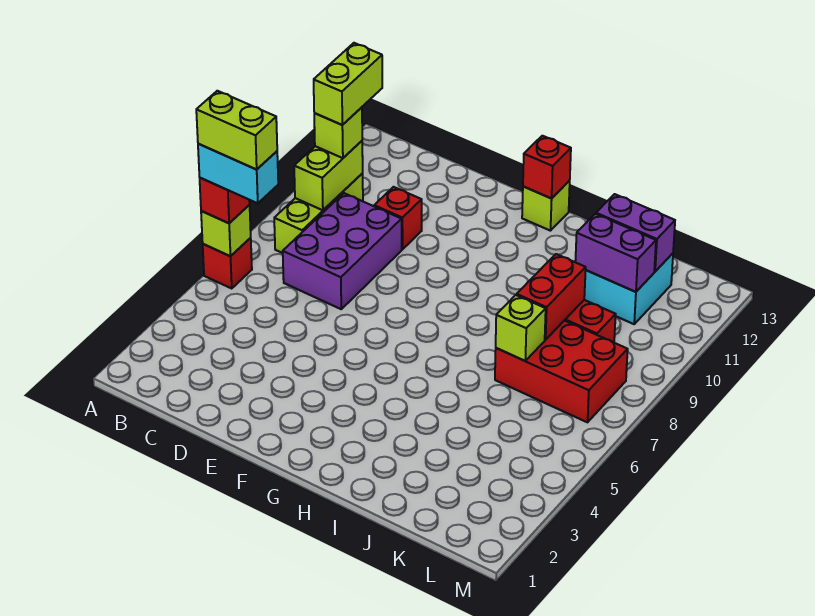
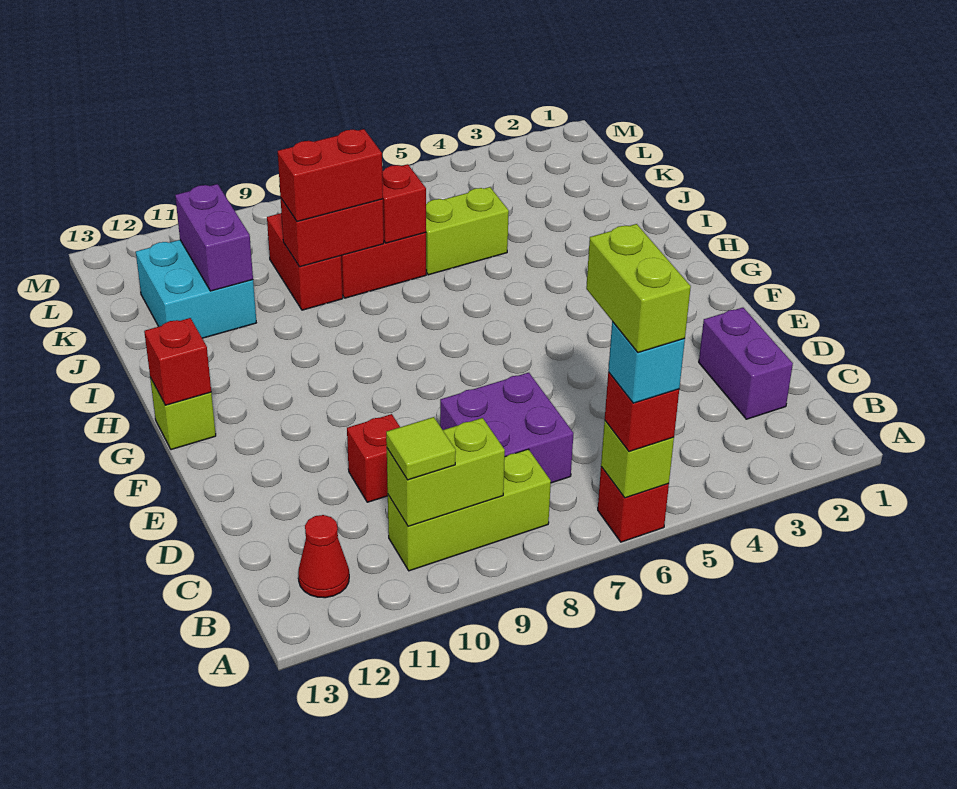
cyan 1x2 brick [198,144,278,203] -> cyan 1x1 brick [608,321,685,403]
lime 1x1 brick [314,107,362,158] -> lime 1x1 tile [386,417,456,480]
lime 1x2 brick [314,43,382,125] -> lime 1x2 brick moved to [426,187,509,275]
none -> red 1x1 cone [298,515,349,598]
purple 2x3 brick [283,193,402,309] -> purple 2x2 brick [440,373,573,483]
lime 1x1 brick [496,295,546,361] -> red 1x1 brick [382,164,426,243]
none -> red 1x2 brick [278,129,383,222]
purple 1x2 brick [596,194,675,271] -> purple 1x2 brick moved to [699,308,793,419]

